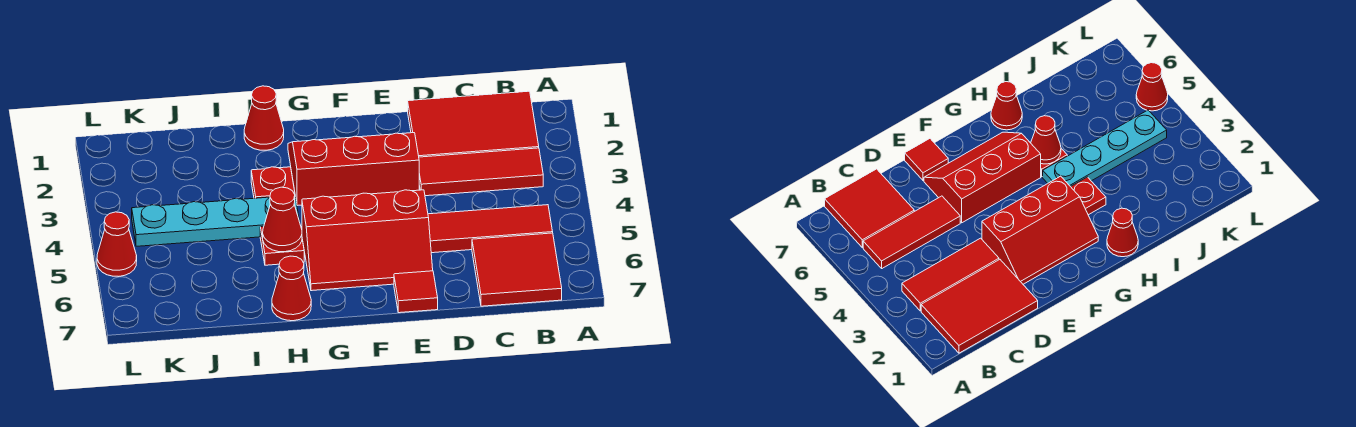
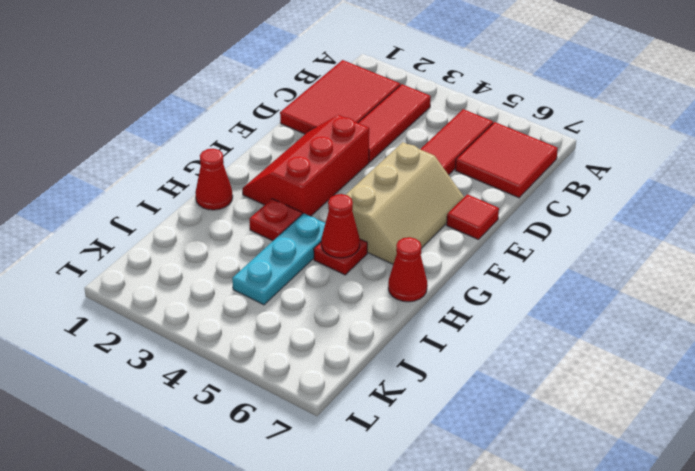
red 2x3 slope [302,190,433,291] -> tan 2x3 slope [346,142,464,264]
cyan 1x4 plate [132,196,299,246] -> cyan 1x3 plate [232,213,325,305]
red 1x1 cone [97,212,137,276] -> none

